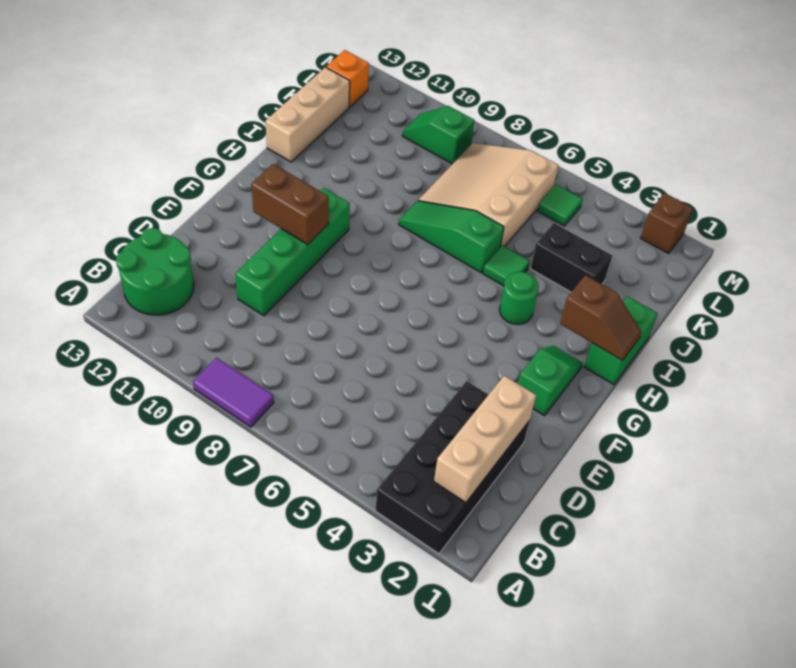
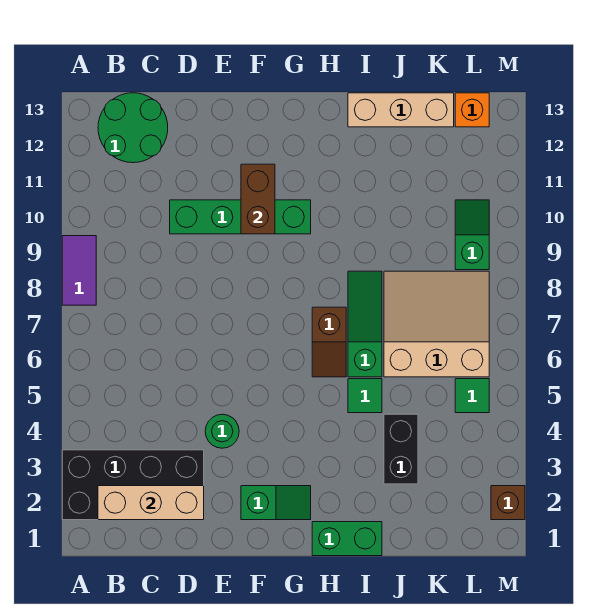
brown 1x2 slope [560,275,642,360] -> brown 1x2 slope moved to [312,307,346,377]
green 1x1 round brick [499,272,539,324] -> green 1x1 round brick moved to [205,414,239,448]

